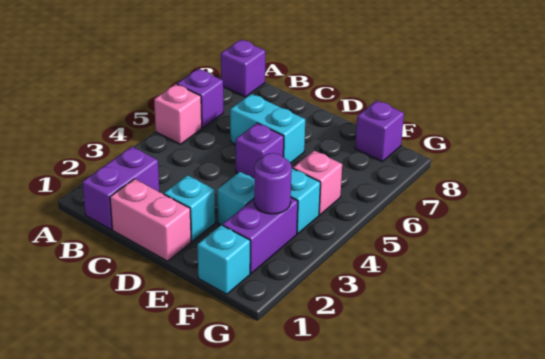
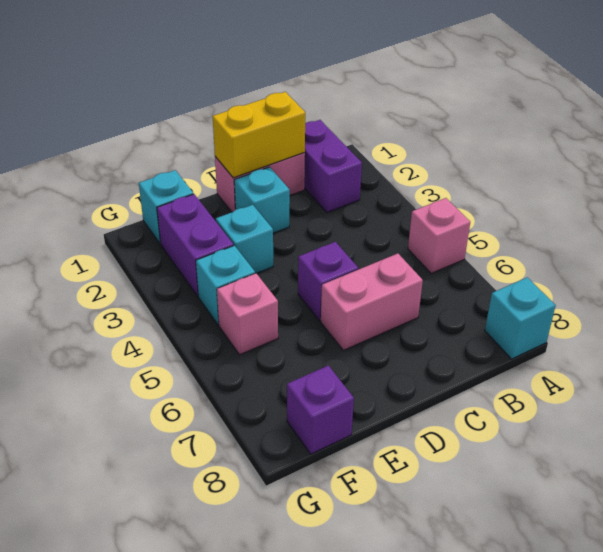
purple 1x1 brick [177,69,223,128] -> none
purple 1x1 brick [221,40,265,97] -> cyan 1x1 brick [485,277,556,359]
none -> yellow 1x2 brick [213,92,305,178]
cyan 1x2 brick [230,94,305,163] -> pink 1x2 brick [321,254,423,350]
purple 1x1 round brick [254,153,292,214] -> none

